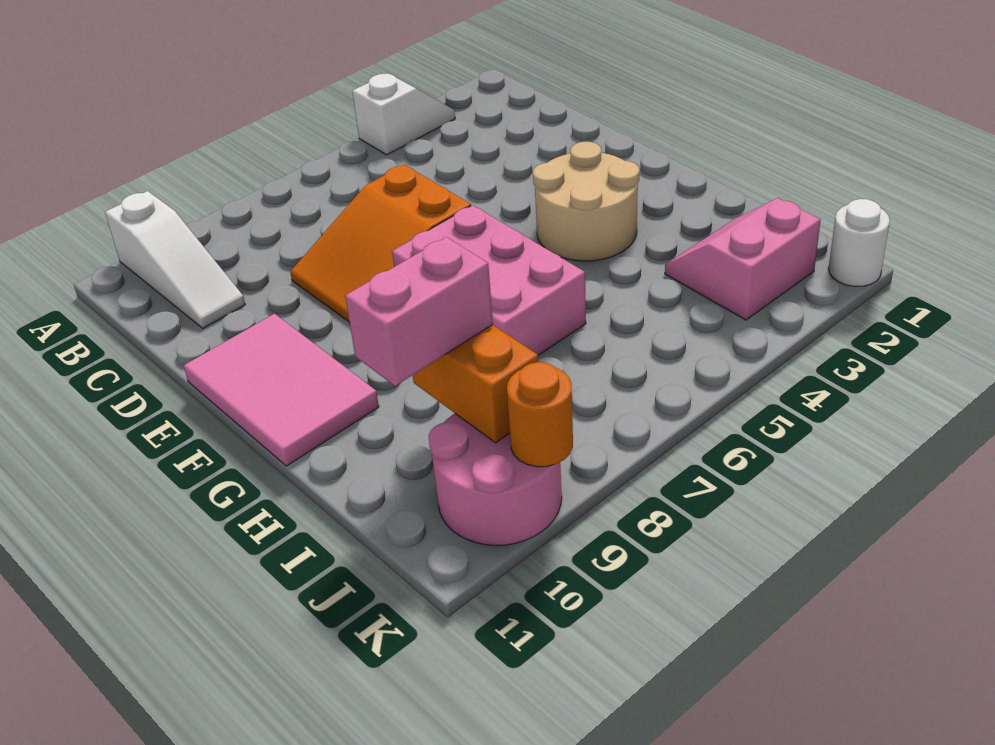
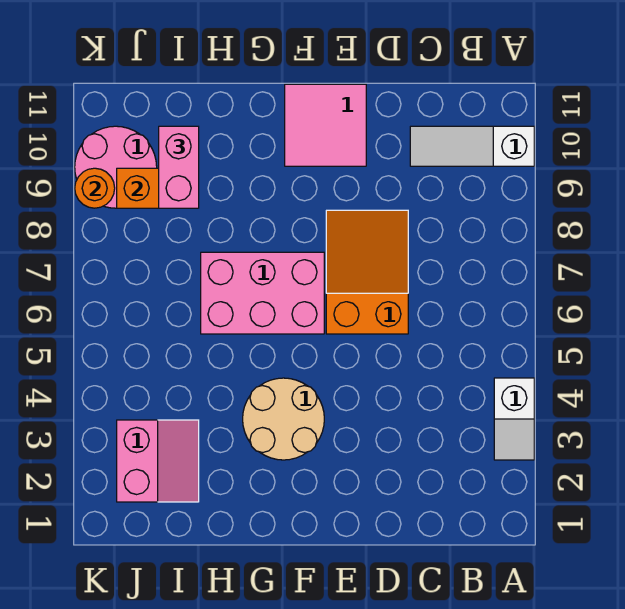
pink 2x3 tile [184,314,379,466] -> pink 2x2 tile [285,84,366,166]
white 1x1 round brick [828,199,890,287] -> none

